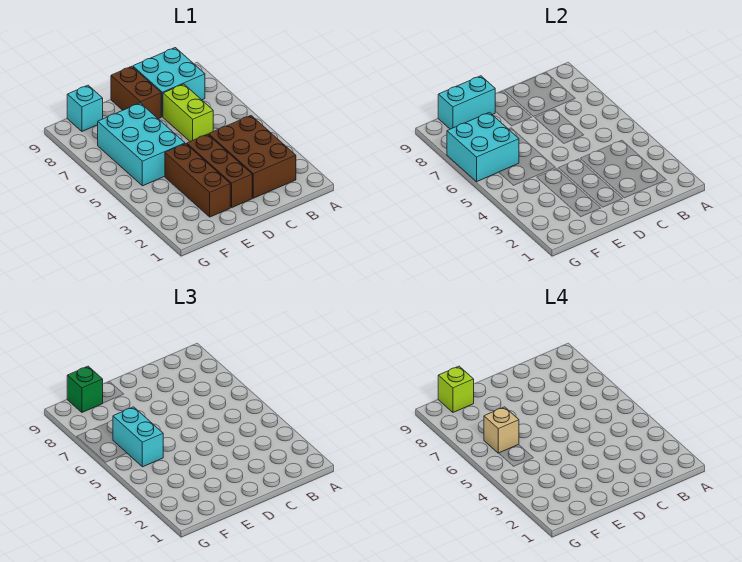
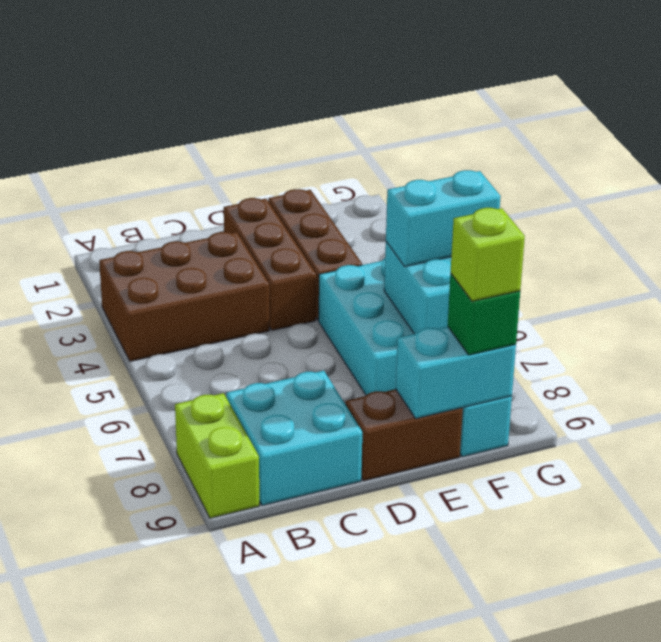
brown 2x3 brick [209,116,296,198] -> brown 2x3 brick turned to [99,232,269,361]
lime 1x2 brick [163,84,213,141] -> lime 1x2 brick moved to [175,393,259,518]
brown 1x2 brick [111,66,161,119] -> brown 1x2 brick turned to [346,389,463,481]
cyan 1x2 brick [113,407,163,467] -> cyan 1x2 brick turned to [386,170,501,267]
tan 1x1 brick [484,407,519,453] -> none

